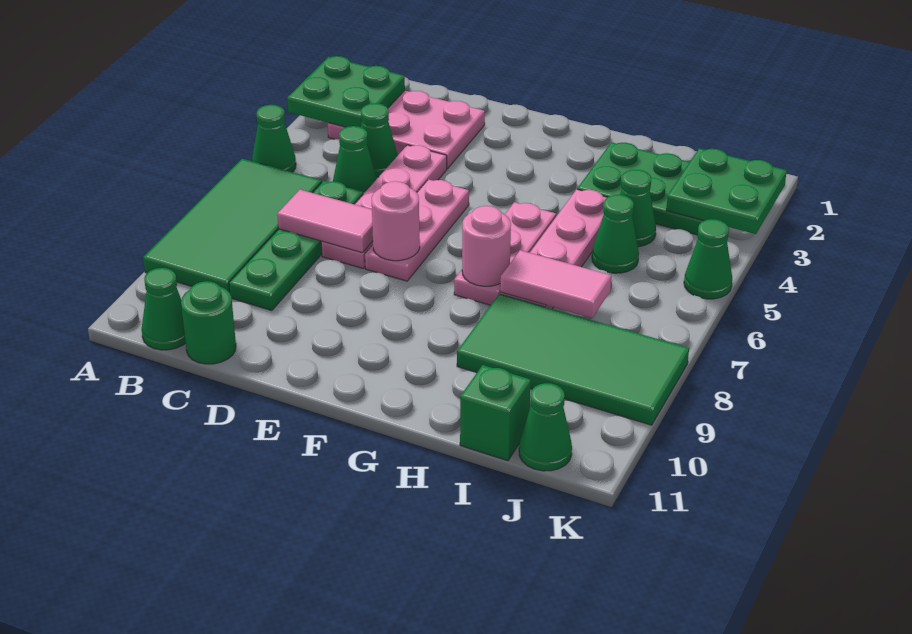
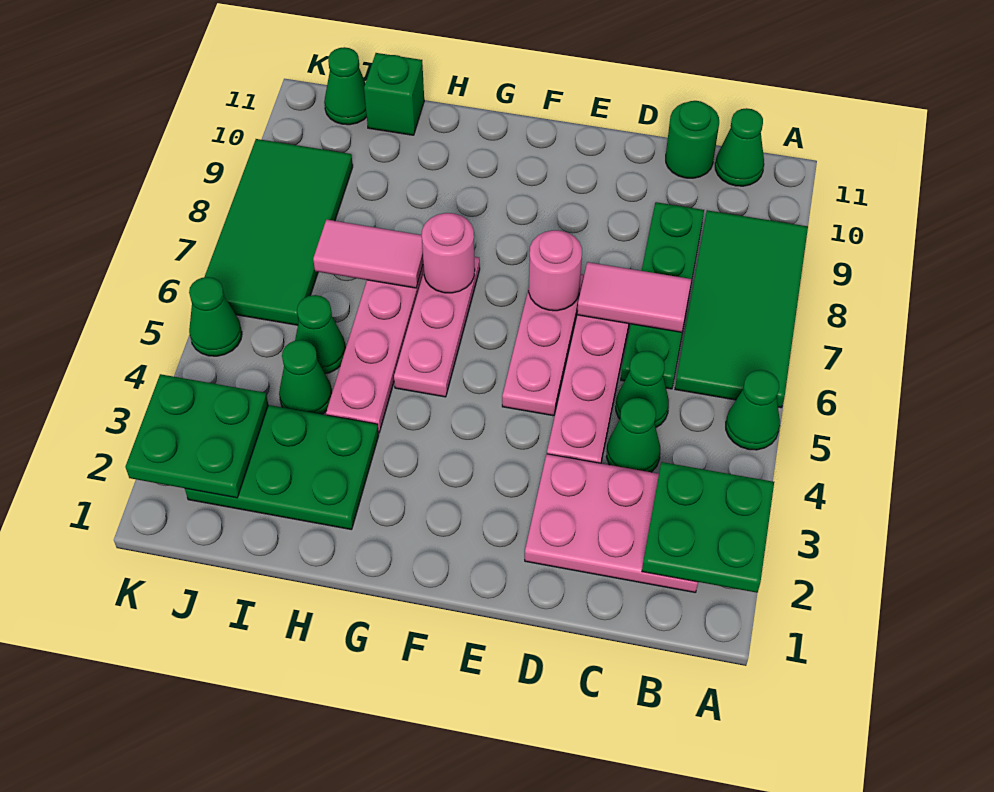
green 2x4 tile [457,294,689,425] -> green 2x4 tile turned to [205,139,353,325]

